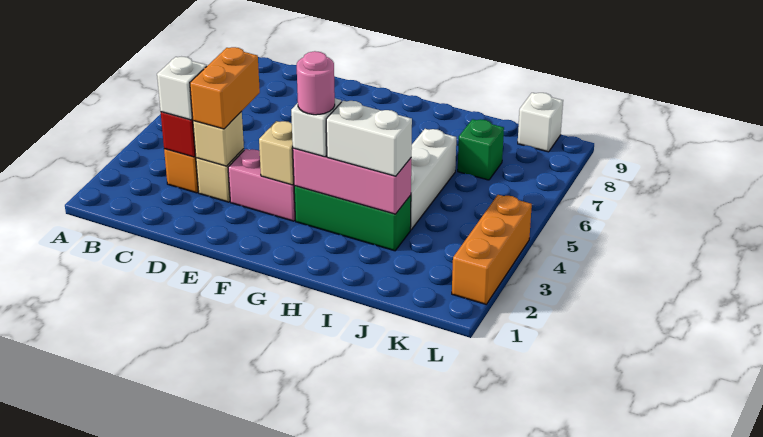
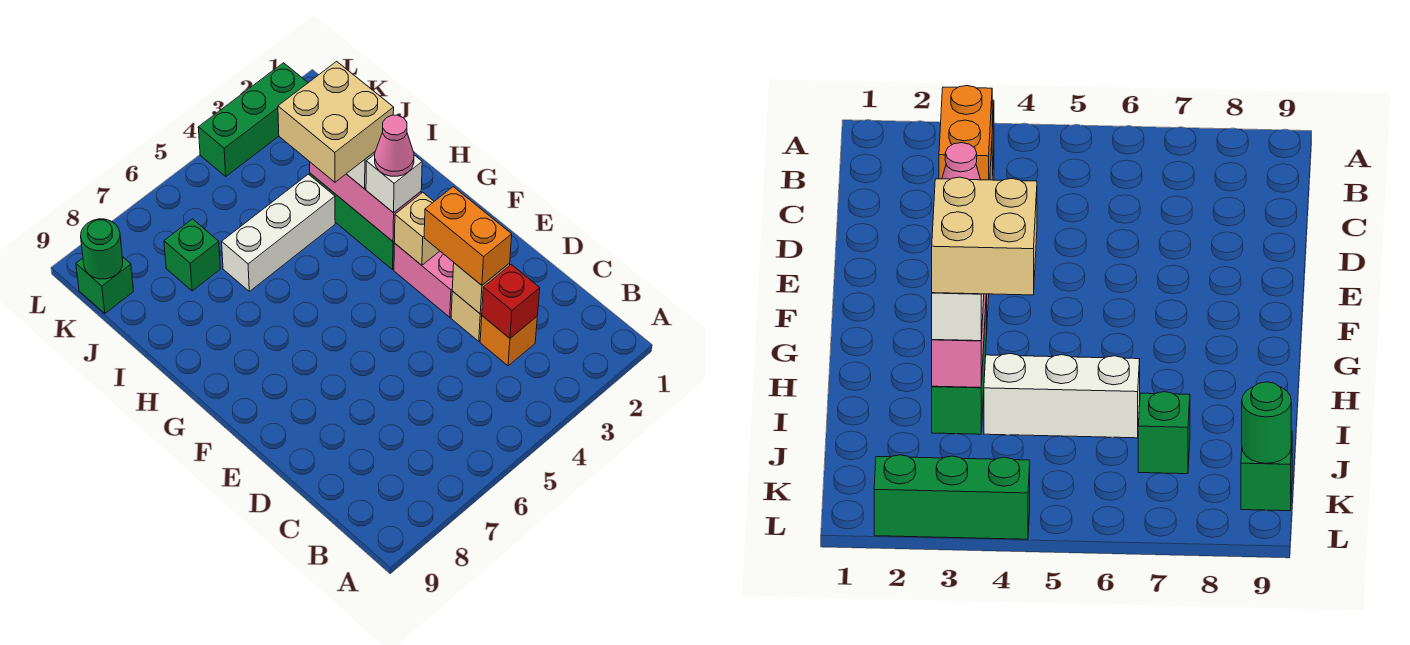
white 1x1 brick [157,57,207,120] -> none
orange 1x2 brick [190,47,260,129] -> orange 1x2 brick turned to [424,187,512,285]
pink 1x1 round brick [297,51,335,115] -> pink 1x1 cone [375,115,414,176]
none -> tan 2x2 brick [278,61,394,182]
white 1x1 brick [518,93,563,152] -> green 1x1 brick [76,257,134,313]
none -> green 1x1 round brick [81,219,123,279]
orange 1x3 brick [452,195,532,304] -> green 1x3 brick [198,63,308,176]

